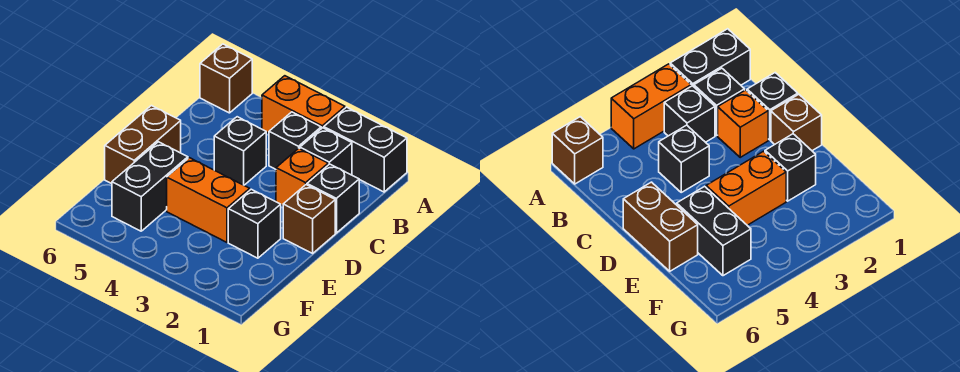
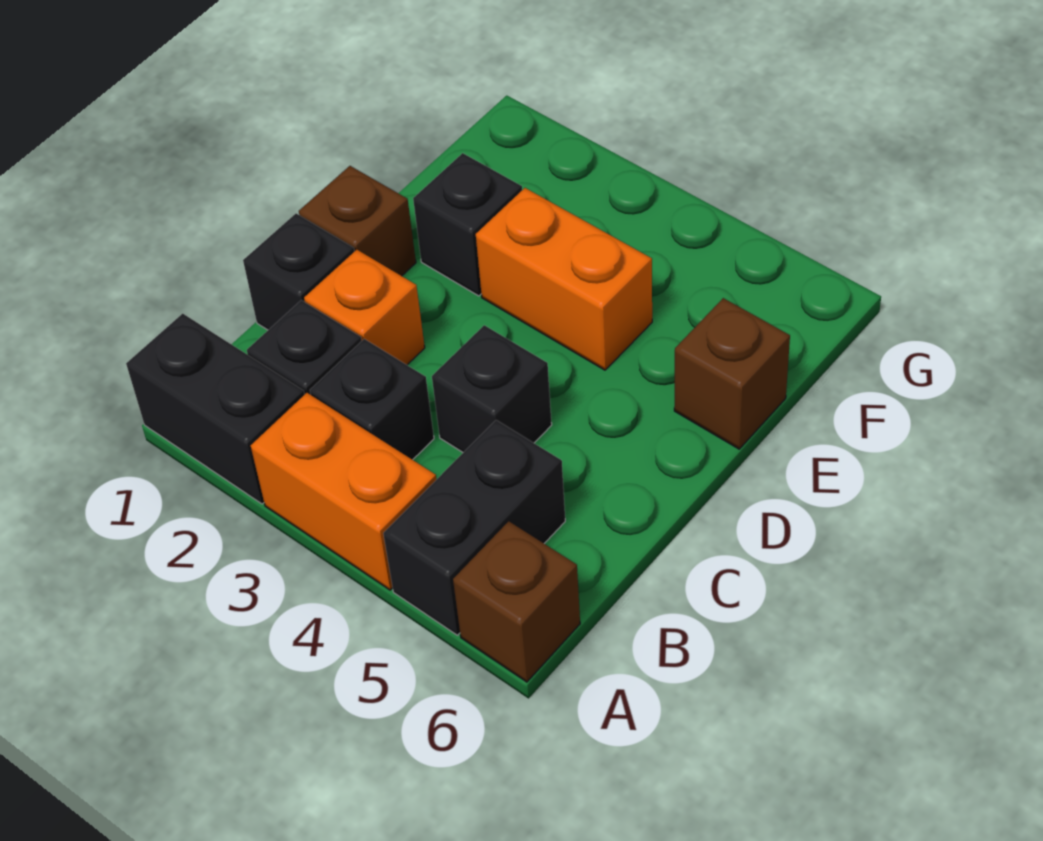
brown 1x2 brick [105,106,181,184] -> brown 1x1 brick [674,298,790,449]
black 1x2 brick [112,142,188,231] -> black 1x2 brick moved to [383,420,565,635]

